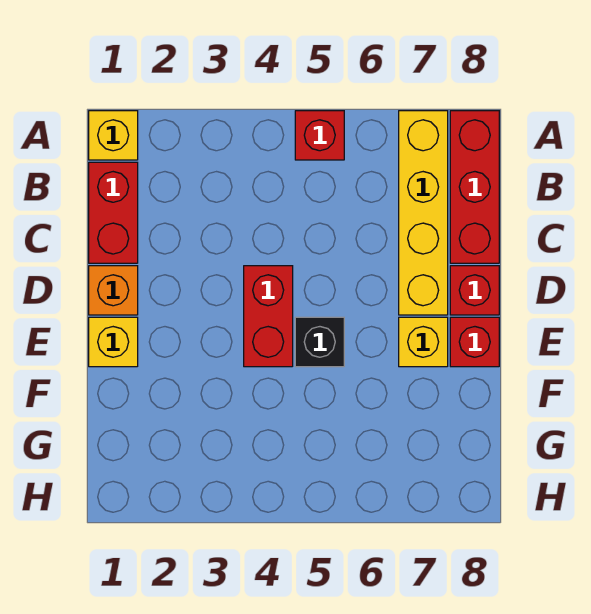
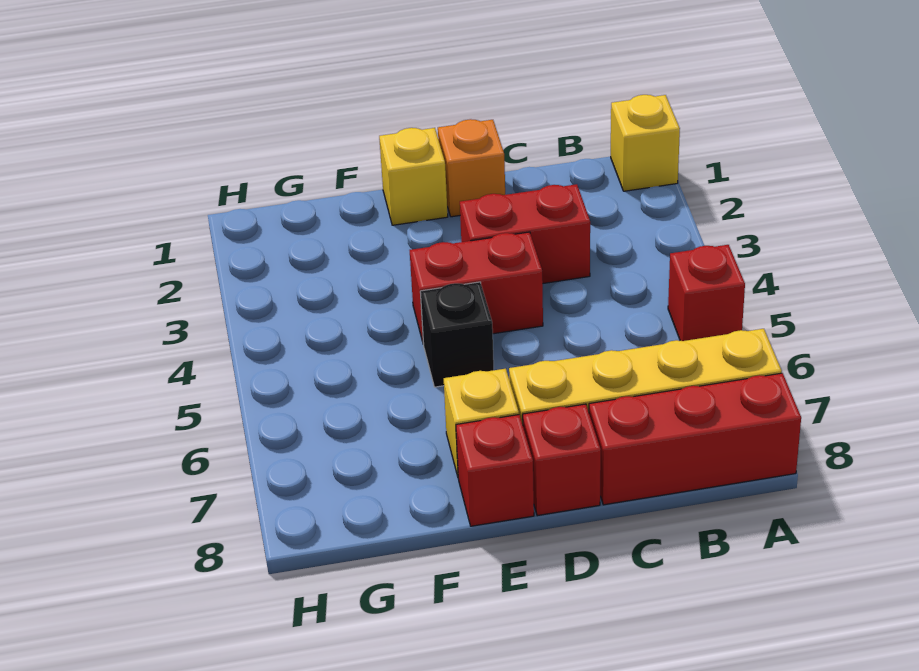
red 1x2 brick [89,162,138,263] -> red 1x2 brick moved to [460,184,590,283]

